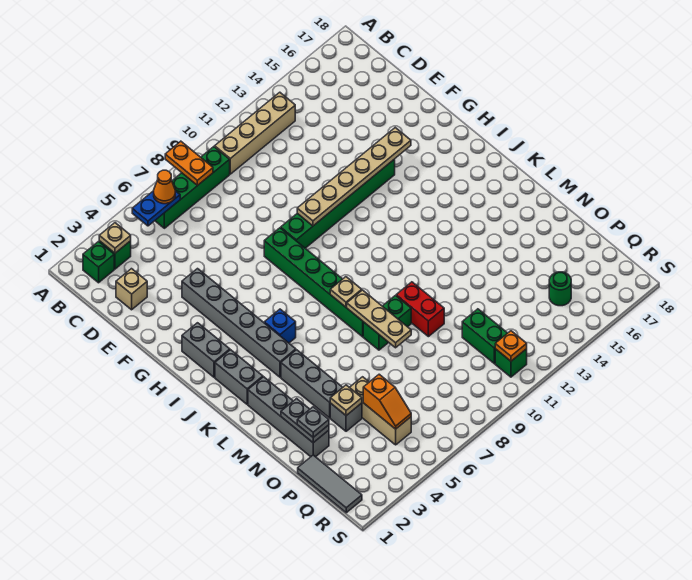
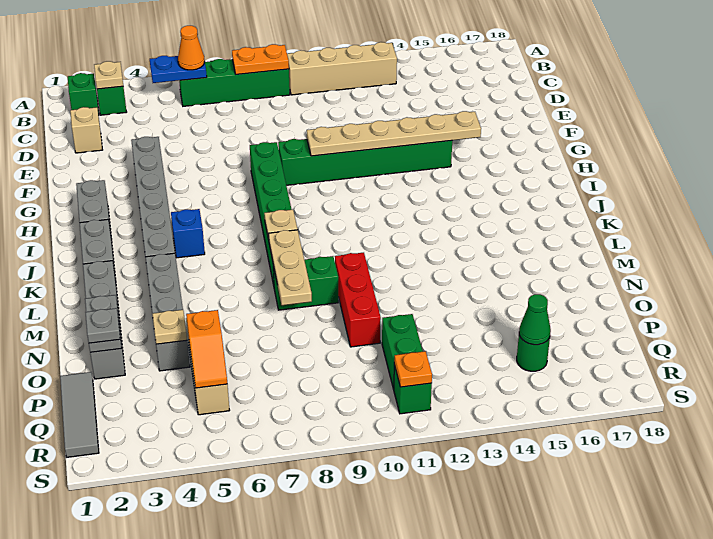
orange 1x2 plate [165,141,213,186] -> orange 1x2 plate turned to [232,44,289,74]
red 1x2 brick [396,282,444,337] -> red 1x3 brick [335,253,381,347]
none -> green 1x1 cone [519,294,551,345]

